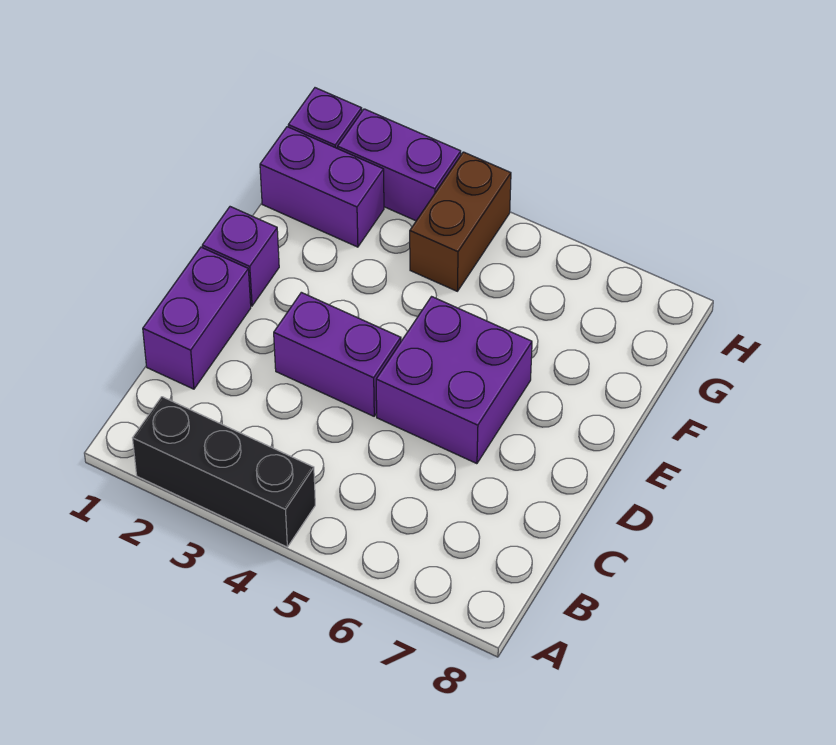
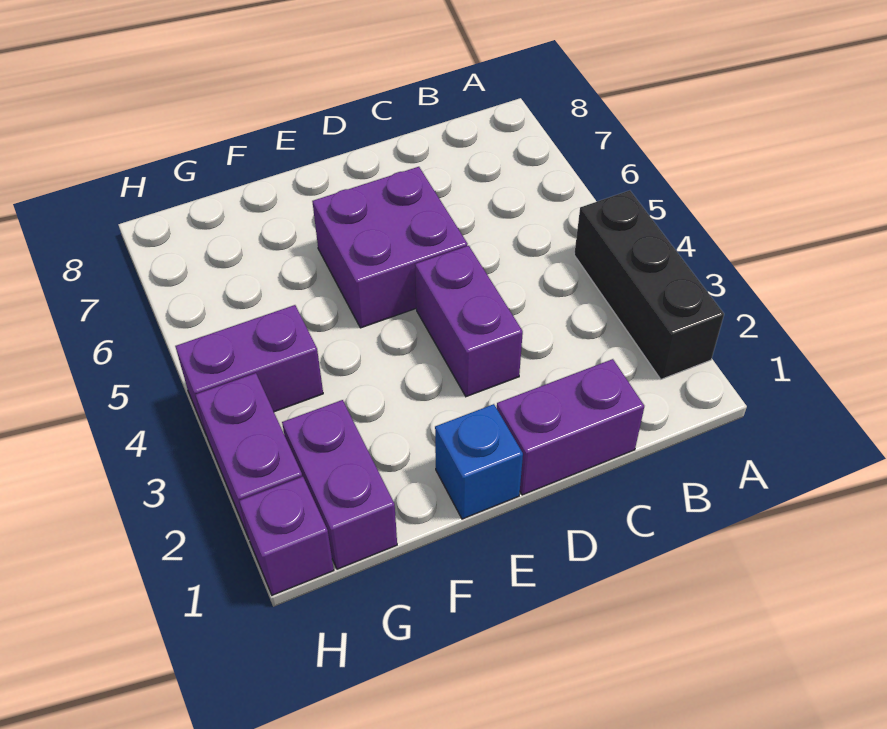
purple 1x1 brick [202,207,279,306] -> blue 1x1 brick [435,404,523,519]
brown 1x2 brick [410,152,511,291] -> purple 1x2 brick [175,305,323,436]

